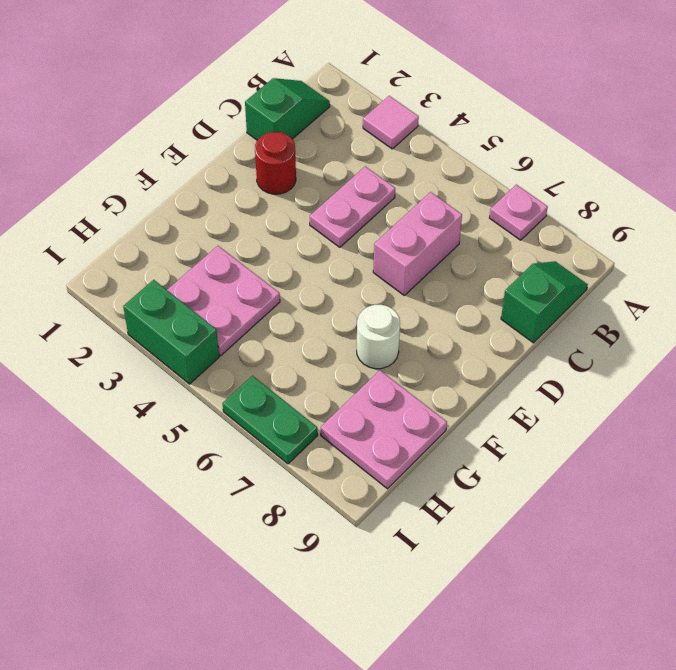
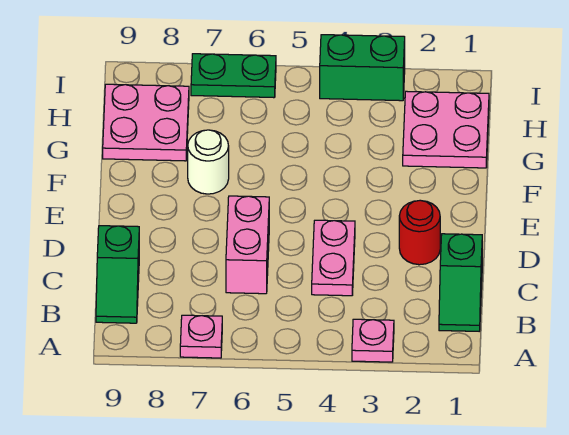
pink 1x1 tile [363,96,419,149] -> pink 1x1 plate [352,319,394,362]
pink 2x2 plate [167,246,280,356] -> pink 2x2 plate moved to [403,91,489,168]

